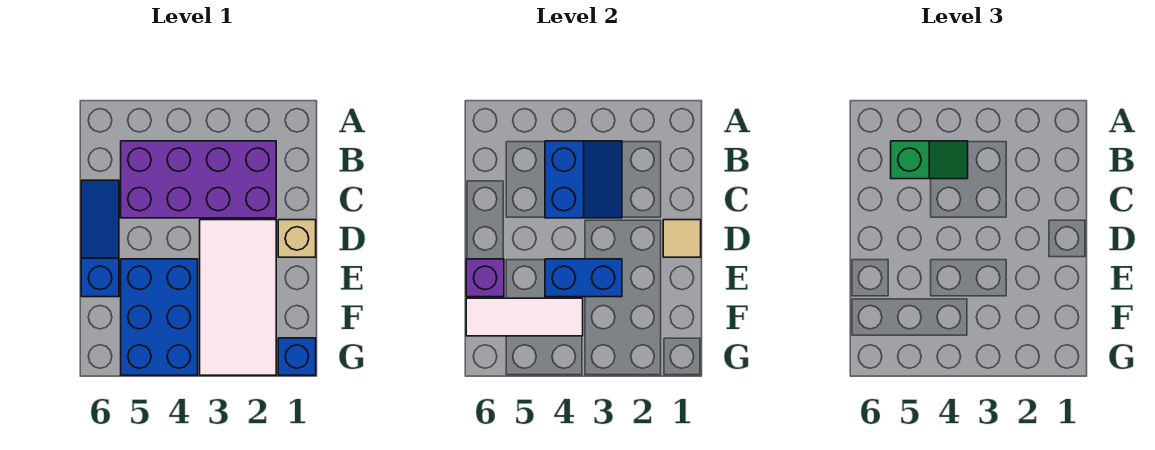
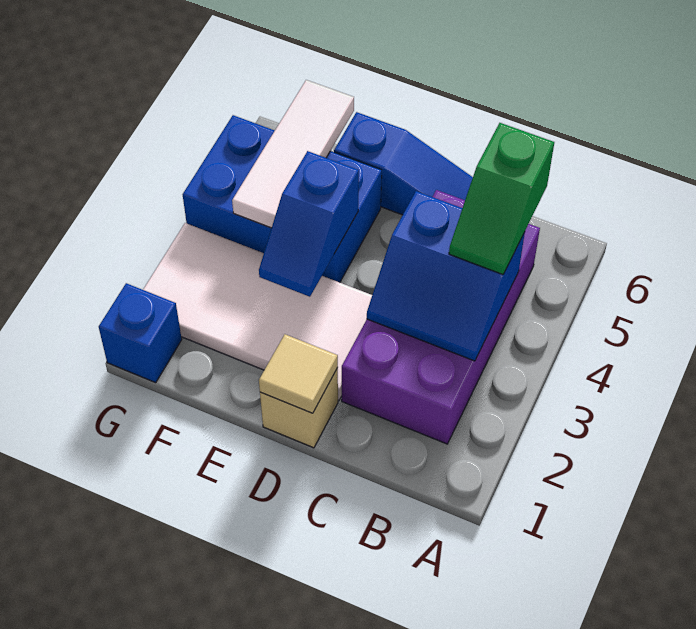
blue 1x2 brick [545,259,622,297] -> blue 1x2 slope [259,151,359,297]
purple 1x1 brick [466,259,504,297] -> none

